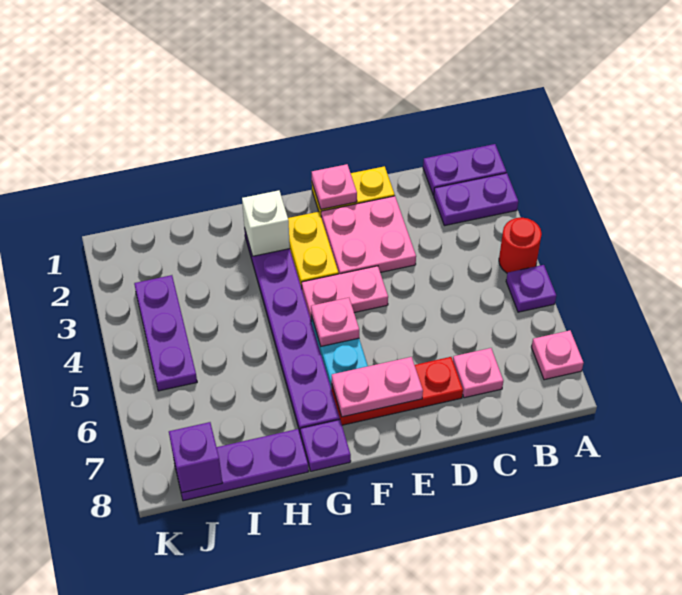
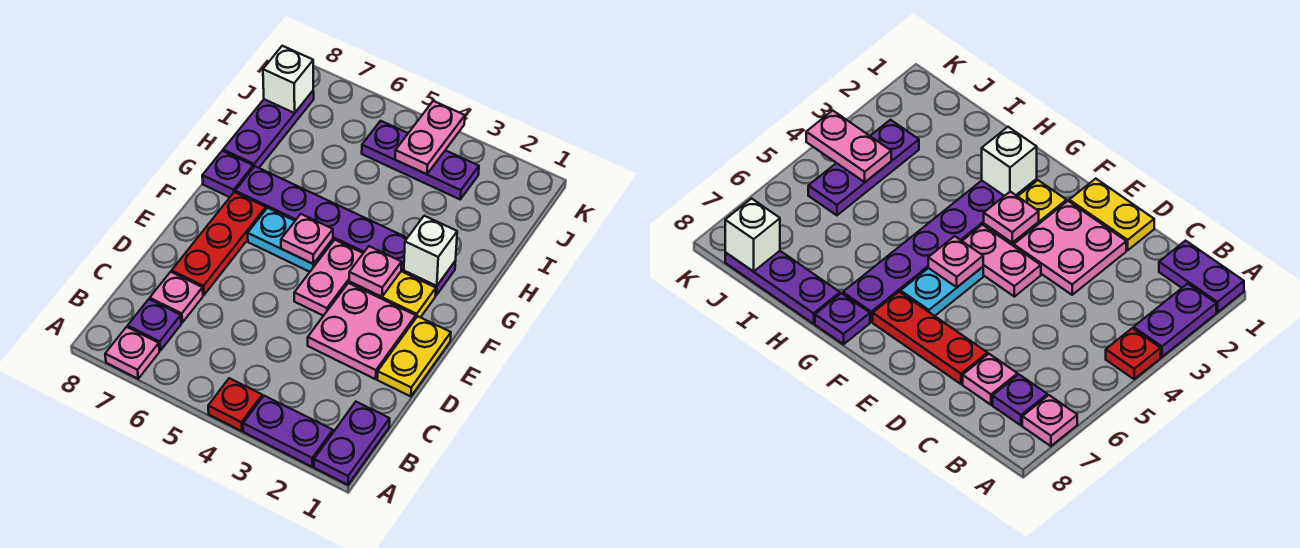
purple 1x2 plate [434,173,518,226] -> purple 1x2 plate turned to [243,396,333,467]
red 1x1 round brick [499,218,542,273] -> red 1x1 plate [208,378,262,431]
purple 1x1 plate [506,265,556,312] -> purple 1x1 plate moved to [128,299,181,351]
pink 1x1 plate [312,164,357,209] -> pink 1x1 plate moved to [349,246,402,297]
pink 1x2 plate [332,357,423,417] -> pink 1x2 plate moved to [395,101,465,174]
purple 1x1 brick [169,422,222,493] -> white 1x1 brick [263,46,313,113]

